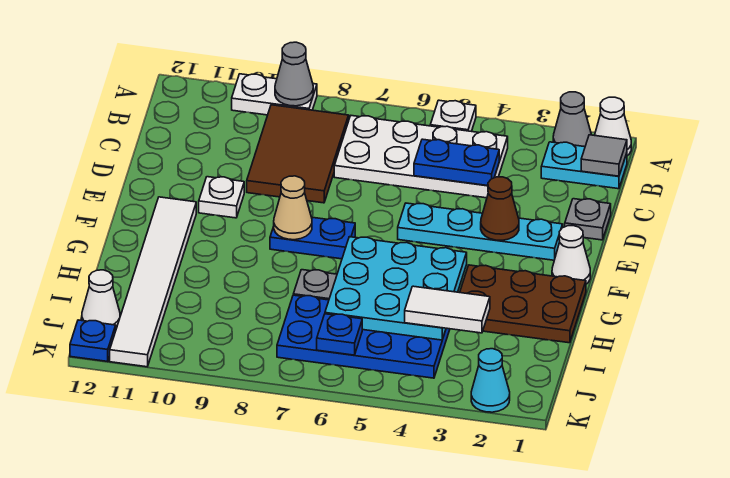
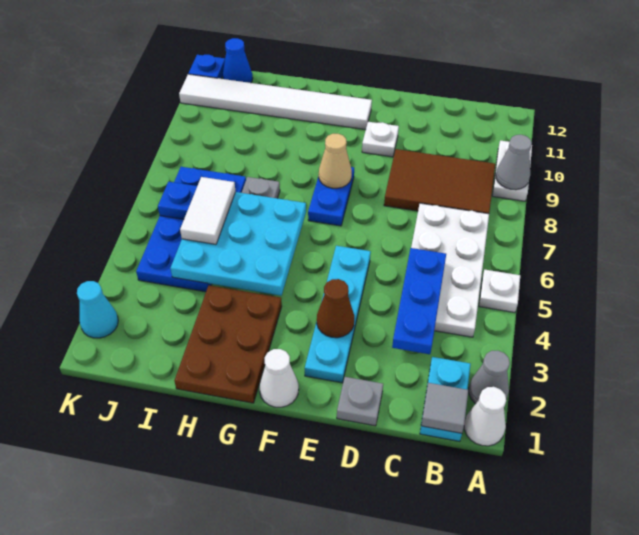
blue 1x2 plate [414,139,499,186] -> blue 1x3 plate [392,248,446,354]
white 1x2 tile [405,286,490,333] -> white 1x2 tile moved to [180,177,236,244]
white 1x1 cone [82,270,120,328] -> blue 1x1 cone [223,38,253,83]

